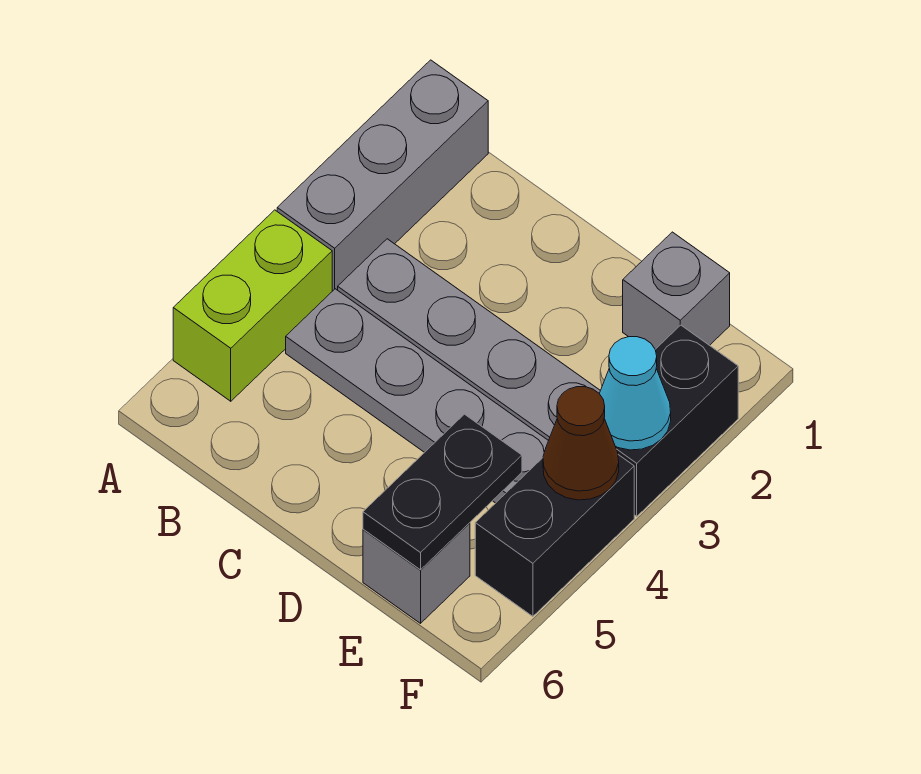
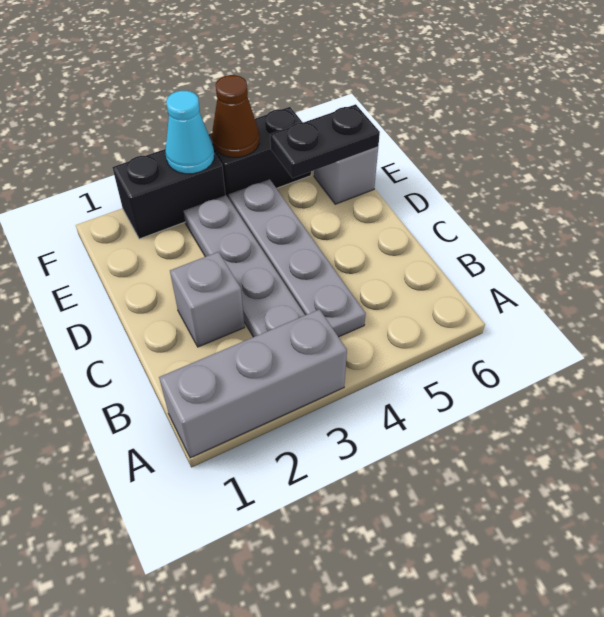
lime 1x2 brick [173,210,332,401] -> none
grey 1x1 brick [623,232,730,349] -> grey 1x1 brick moved to [170,252,245,347]

